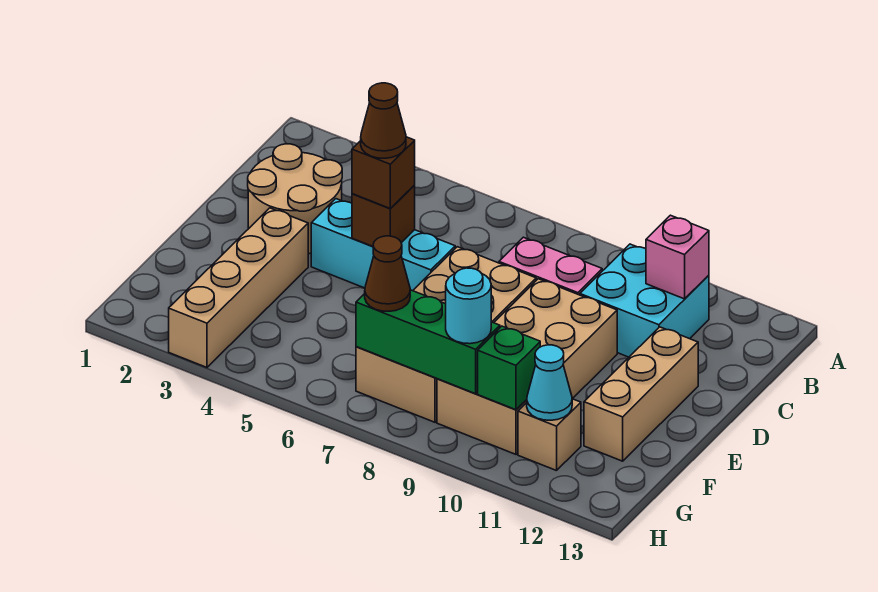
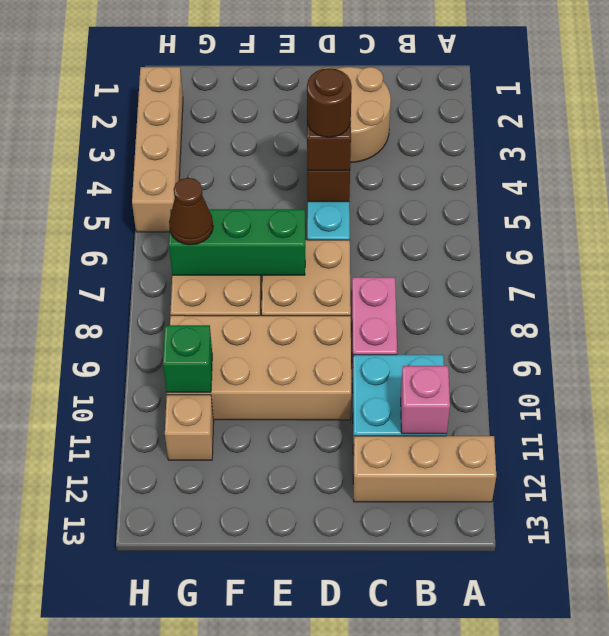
brown 1x1 cone [361,83,406,158] -> brown 1x1 round brick [307,68,352,137]
tan 1x3 brick [584,327,698,461] -> tan 1x3 brick moved to [353,436,496,502]
tan 1x4 brick [169,208,308,367] -> tan 1x4 brick turned to [132,67,183,232]
green 1x3 brick [356,290,500,394] -> green 1x3 brick turned to [169,209,305,275]
cyan 1x1 round brick [446,268,491,344] -> none
cyan 1x1 cone [527,345,572,420] -> none

